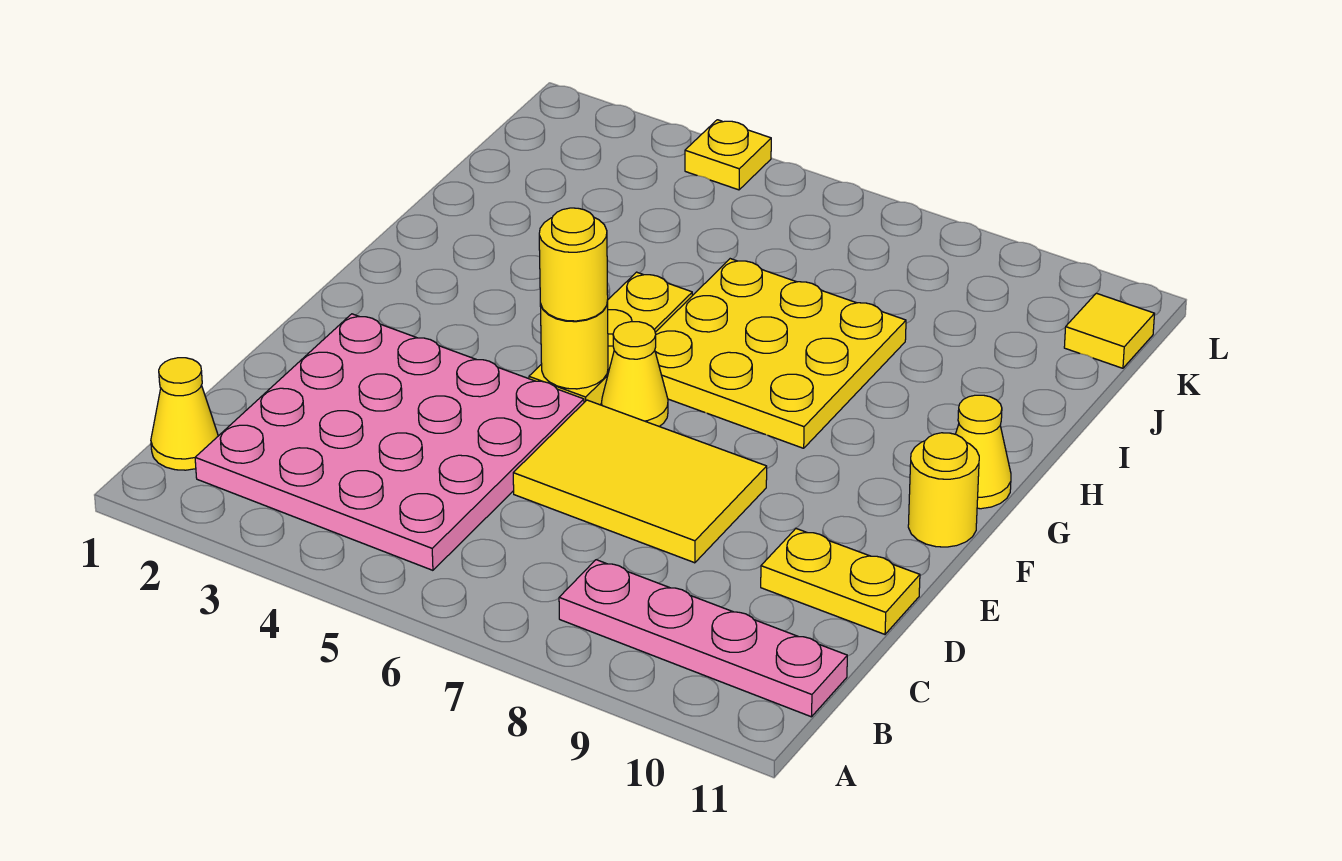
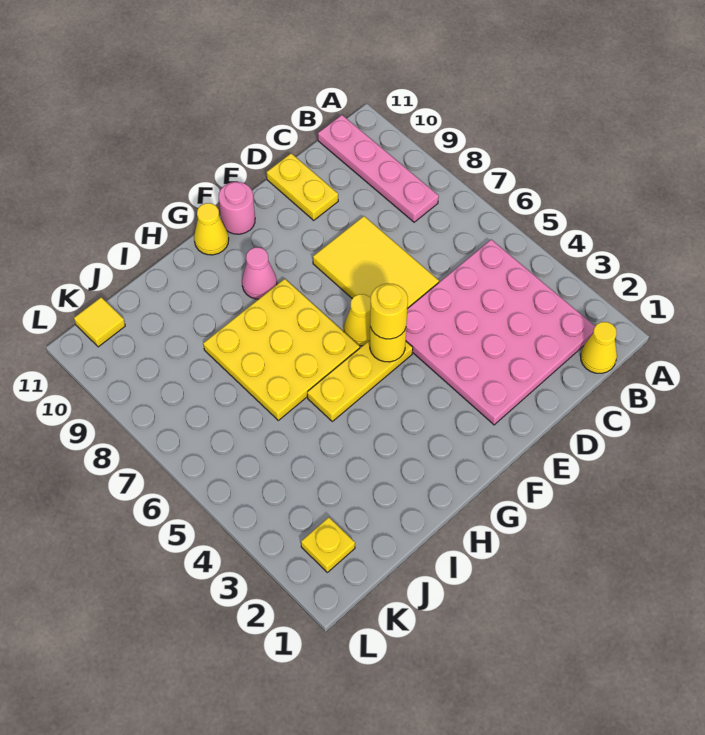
yellow 1x1 round brick [908,433,979,547] -> pink 1x1 round brick [219,182,255,234]
none -> pink 1x1 cone [242,247,277,299]
yellow 1x1 plate [685,120,771,190] -> yellow 1x1 plate moved to [301,517,355,572]

